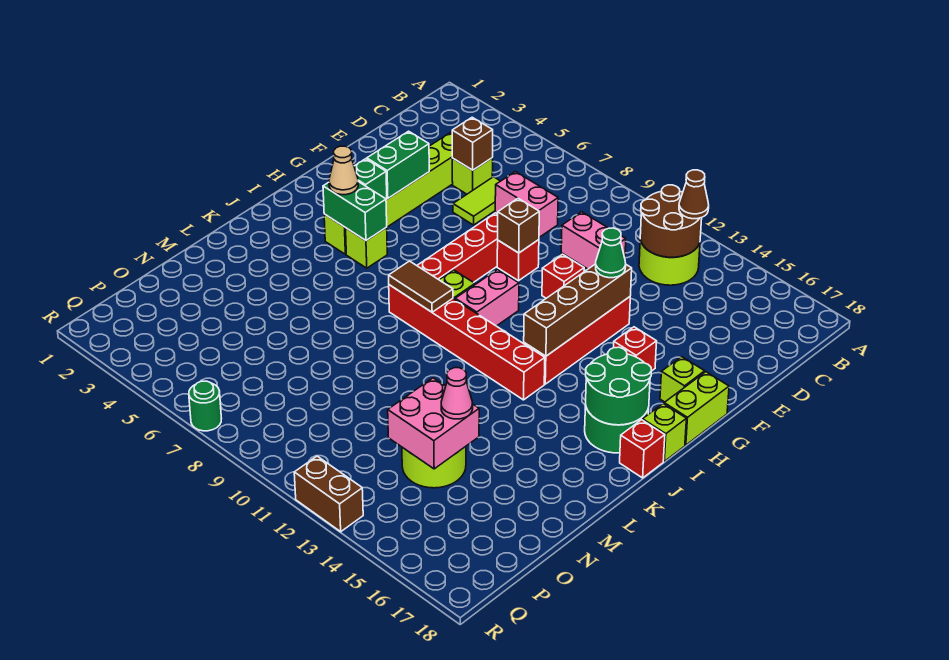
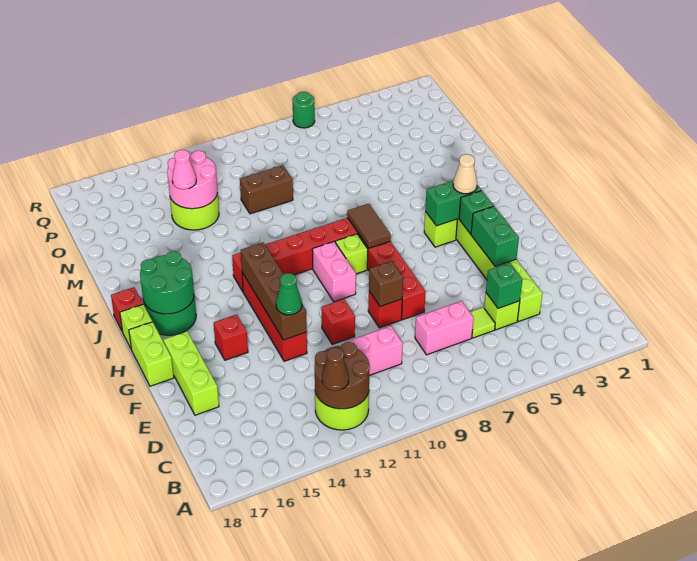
brown 1x1 brick [452,117,493,170] -> green 1x1 brick [486,263,522,308]
lime 1x2 tile [453,177,500,225] -> lime 1x1 tile [470,307,495,338]
lime 1x1 brick [660,357,705,402] -> lime 1x3 brick [164,331,219,415]
brown 1x2 tile [389,261,453,312] -> brown 1x2 tile turned to [347,204,391,248]
pink 2x2 brick [388,378,479,469] -> pink 2x2 round brick [167,151,218,209]
brown 1x2 brick [294,456,363,532] -> brown 1x2 brick moved to [240,165,293,214]

